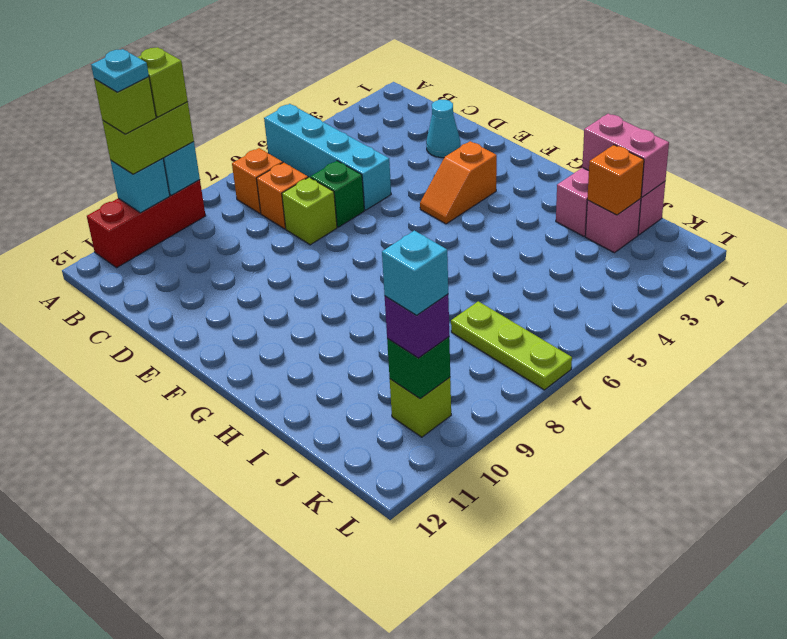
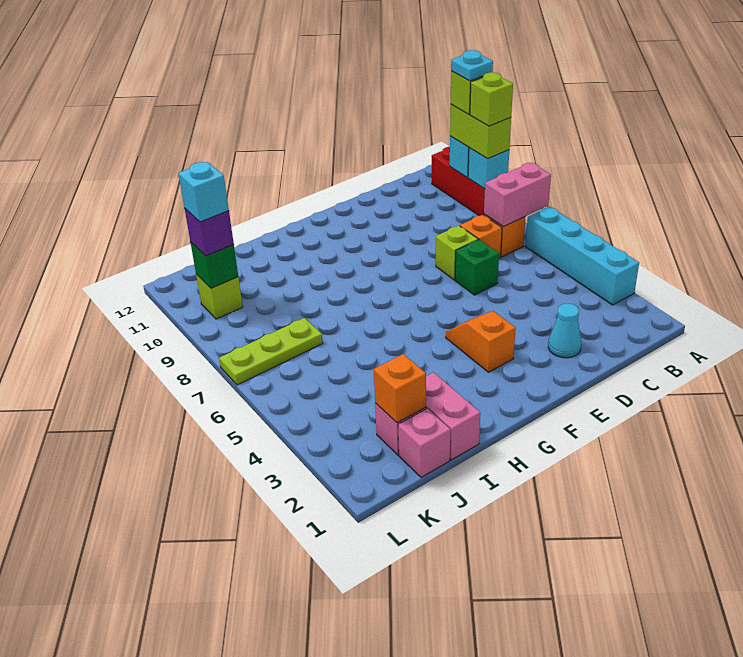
cyan 1x4 brick [264,104,391,210] -> cyan 1x4 brick turned to [526,207,639,305]
pink 1x2 brick [582,114,669,197] -> pink 1x2 brick moved to [484,163,551,227]

